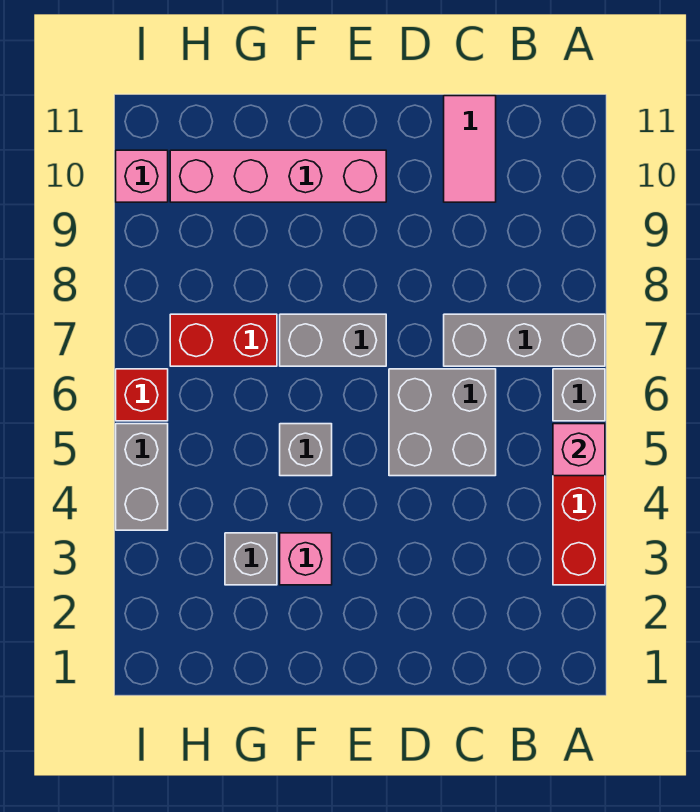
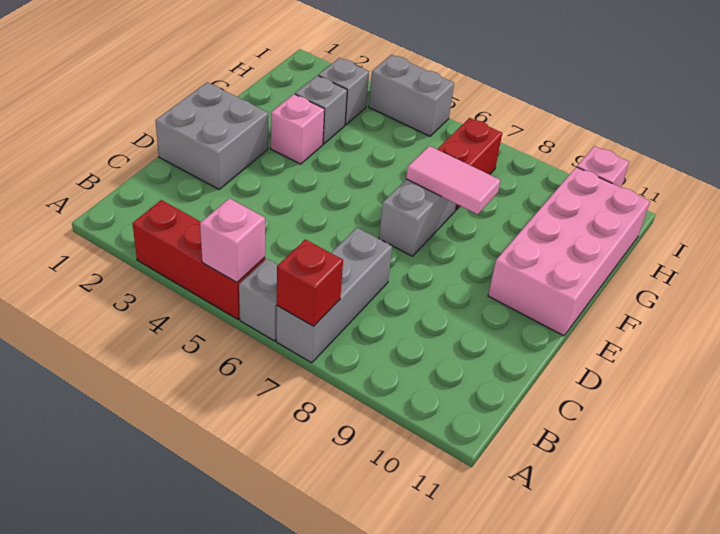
grey 2x2 brick [389,369,496,476] -> grey 2x2 brick moved to [155,82,268,189]
pink 1x2 tile [444,96,496,202] -> pink 1x2 tile moved to [406,146,500,214]
pink 1x4 brick [170,150,386,202] -> pink 2x4 brick [488,167,650,336]
grey 1x1 brick [280,424,332,476] -> grey 1x1 brick moved to [318,58,369,125]
red 1x1 brick [116,369,168,421] -> red 1x1 brick moved to [277,239,343,326]

